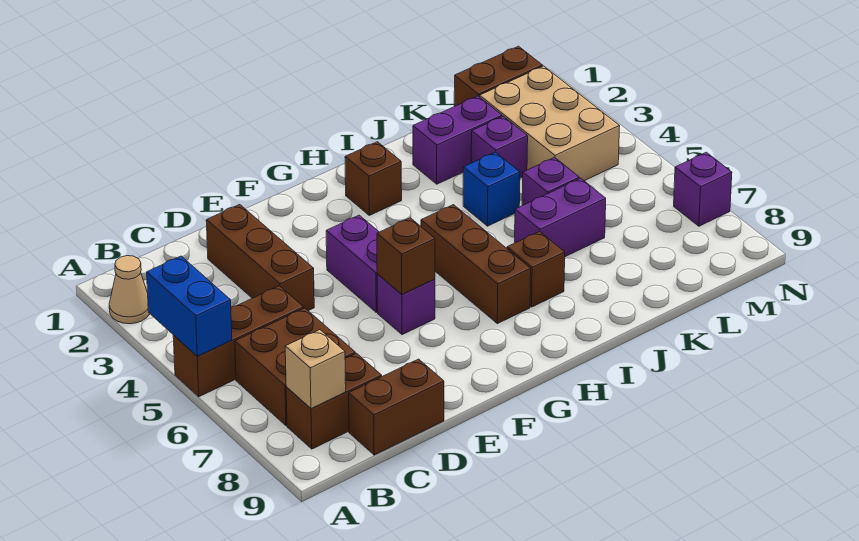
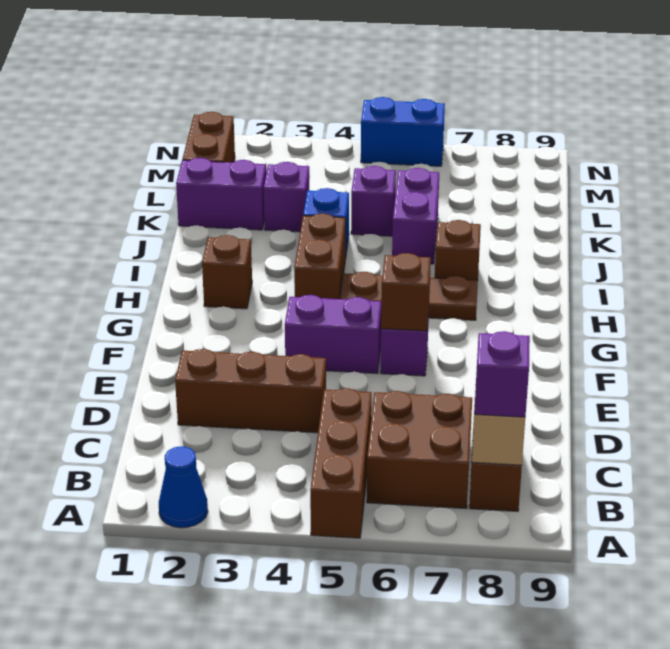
tan 1x1 cone [109,256,150,324] -> blue 1x1 cone [159,446,208,528]
blue 1x2 brick [147,256,232,356] -> blue 1x2 brick moved to [361,97,445,166]
brown 1x2 brick [349,359,444,455] -> brown 1x2 brick moved to [294,213,346,299]
brown 1x3 brick [421,205,531,324] -> brown 1x3 plate [341,272,478,320]
purple 1x2 brick [413,96,502,184] -> purple 1x2 brick turned to [176,158,266,230]
tan 2x3 brick [480,66,620,181] -> none
purple 1x1 brick [674,152,732,226] -> purple 1x1 brick moved to [474,331,530,417]

